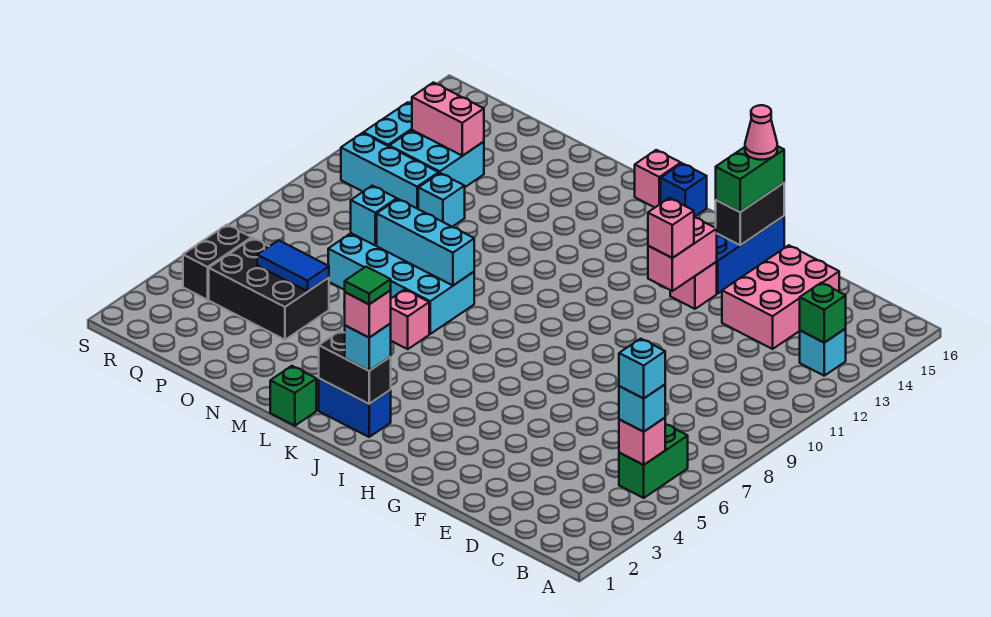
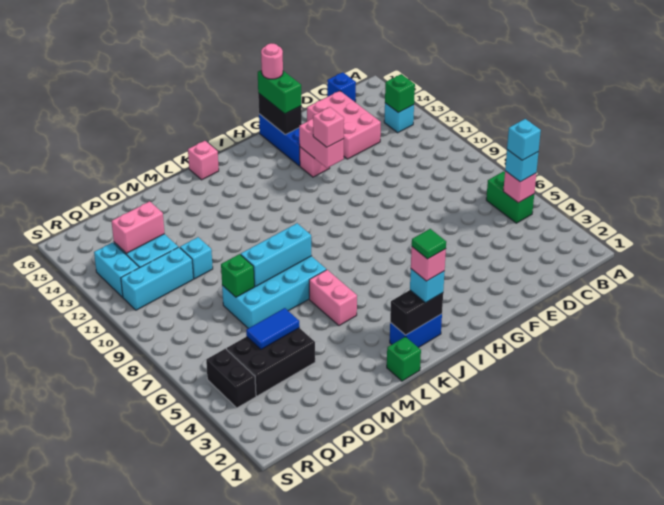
pink 1x1 cone [745,105,777,160] -> pink 1x1 round brick [261,43,283,79]
blue 1x1 brick [661,163,707,217] -> blue 1x1 brick moved to [327,72,356,102]
pink 1x1 brick [390,289,429,349] -> pink 1x2 brick [309,270,357,326]
cyan 1x1 brick [351,186,397,245] -> green 1x1 brick [221,254,254,297]

